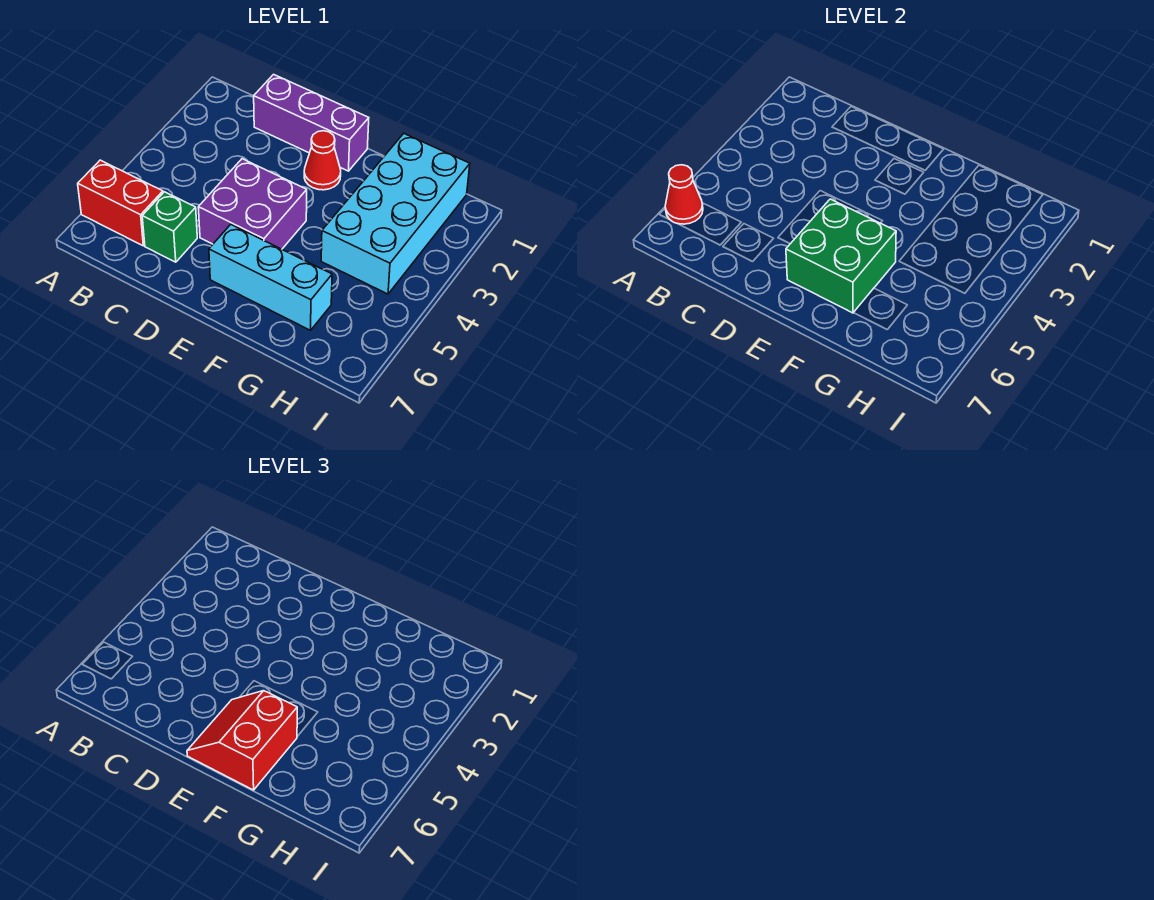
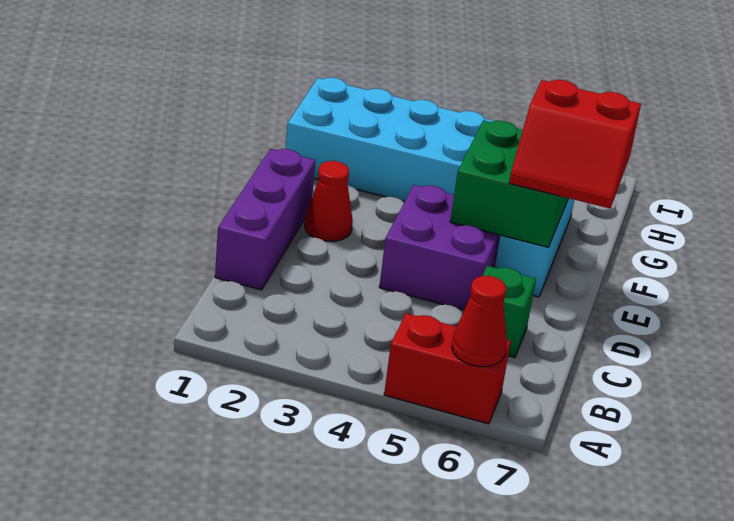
red 1x2 brick [78,160,163,246] -> red 1x2 brick turned to [384,313,511,424]

